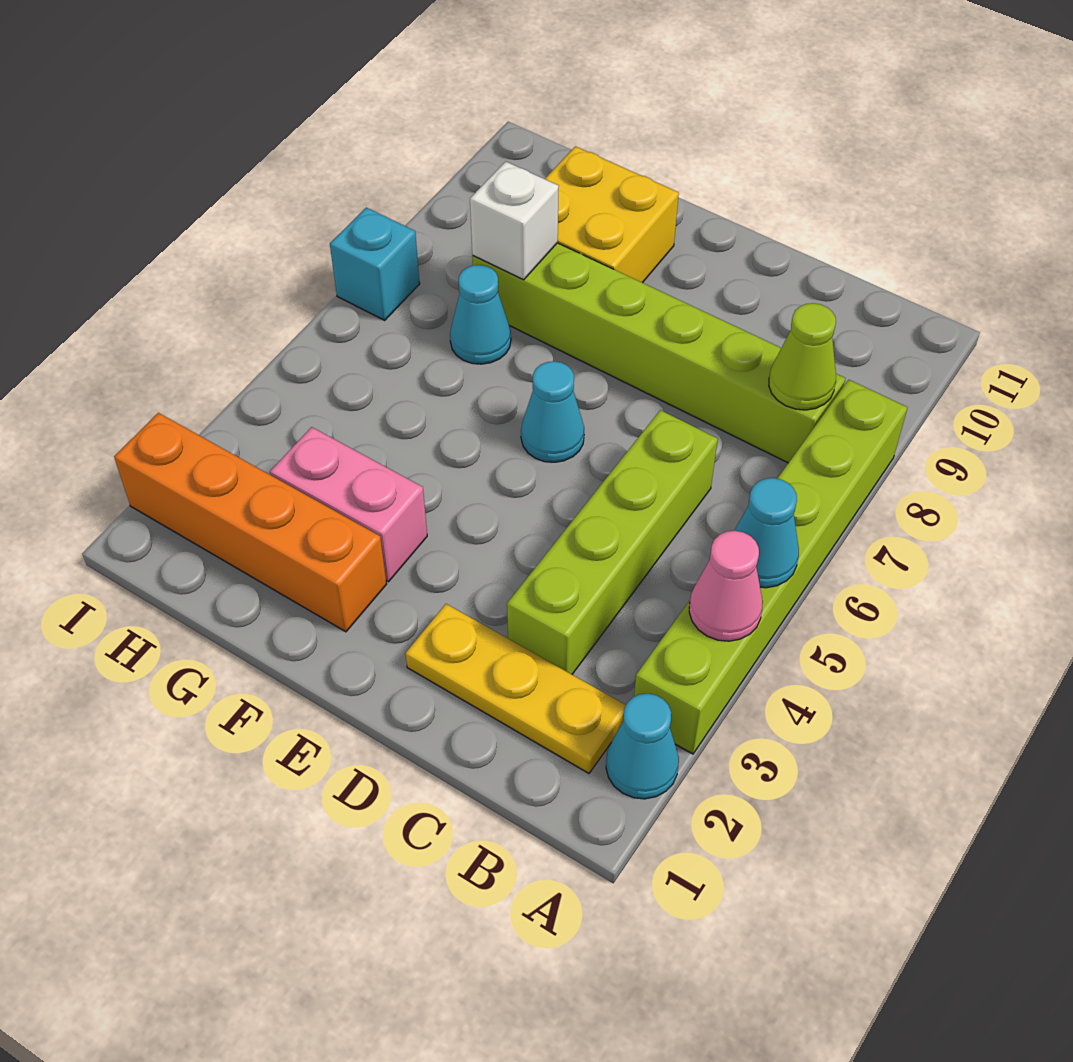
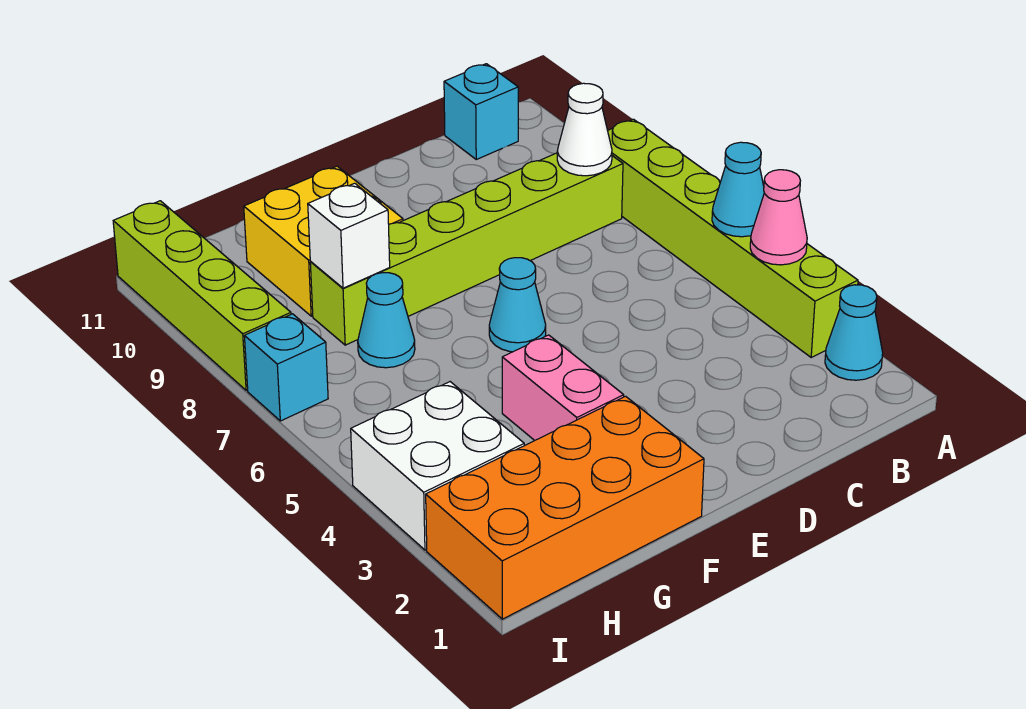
yellow 1x3 plate [405,604,626,773] -> none
lime 1x1 cone [769,303,836,410] -> white 1x1 cone [557,83,612,176]
none -> cyan 1x1 brick [444,64,518,159]
lime 1x4 brick [507,410,718,674] -> lime 1x4 brick moved to [113,201,291,390]
orange 1x4 brick [114,413,386,632] -> orange 2x4 brick [426,396,704,619]
pink 1x2 brick [270,427,427,582] -> pink 1x2 brick turned to [502,335,624,441]
none -> white 2x2 brick [351,382,524,550]

